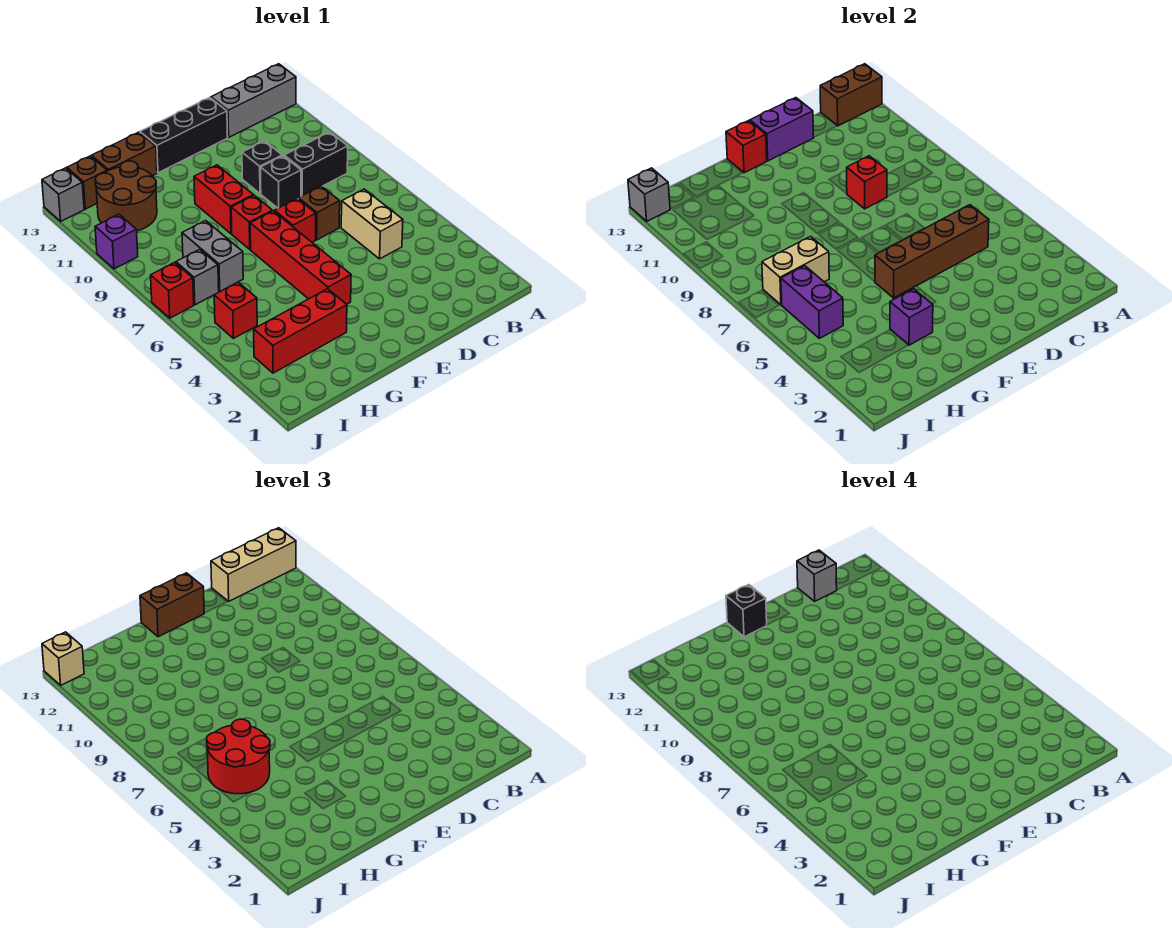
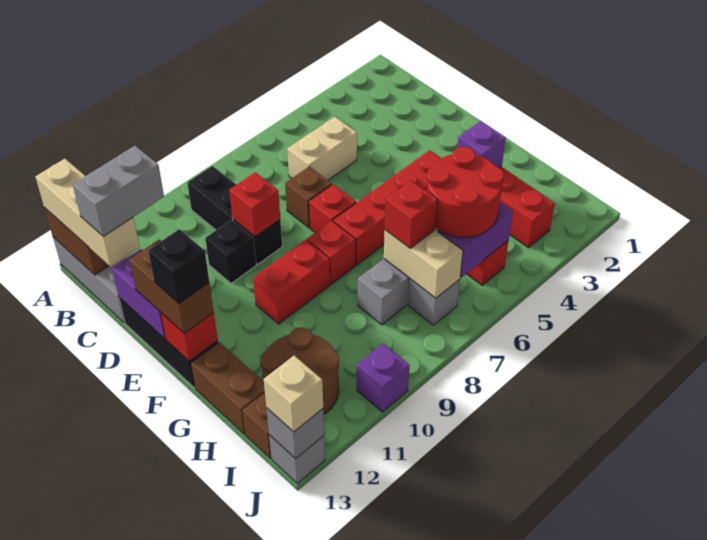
brown 1x4 brick [875,205,989,298] -> none
grey 1x1 brick [797,550,837,601] -> grey 1x2 brick [73,146,164,237]
red 1x1 brick [151,262,194,318] -> red 1x1 brick moved to [385,180,438,249]

